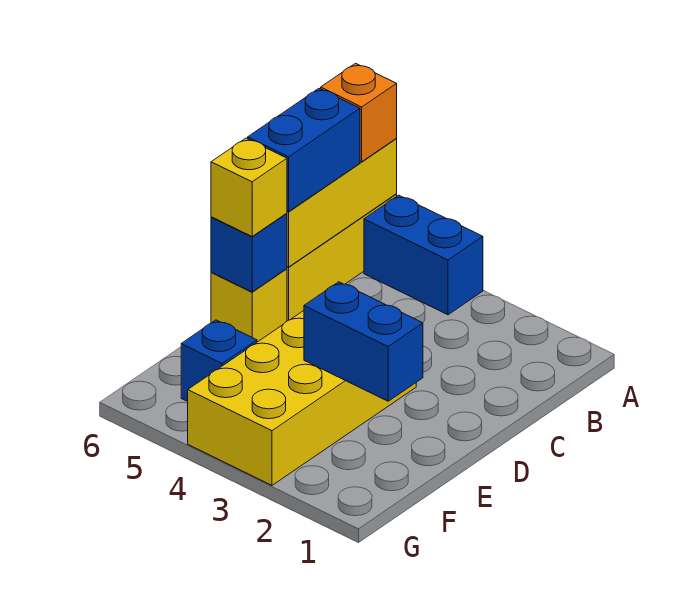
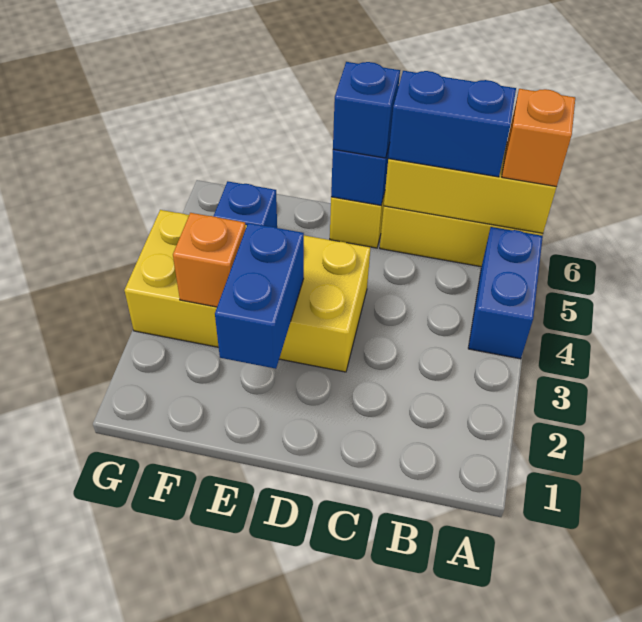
yellow 1x1 brick [211,138,287,236] -> blue 1x1 brick [333,62,400,158]
none -> orange 1x1 brick [173,213,246,307]

